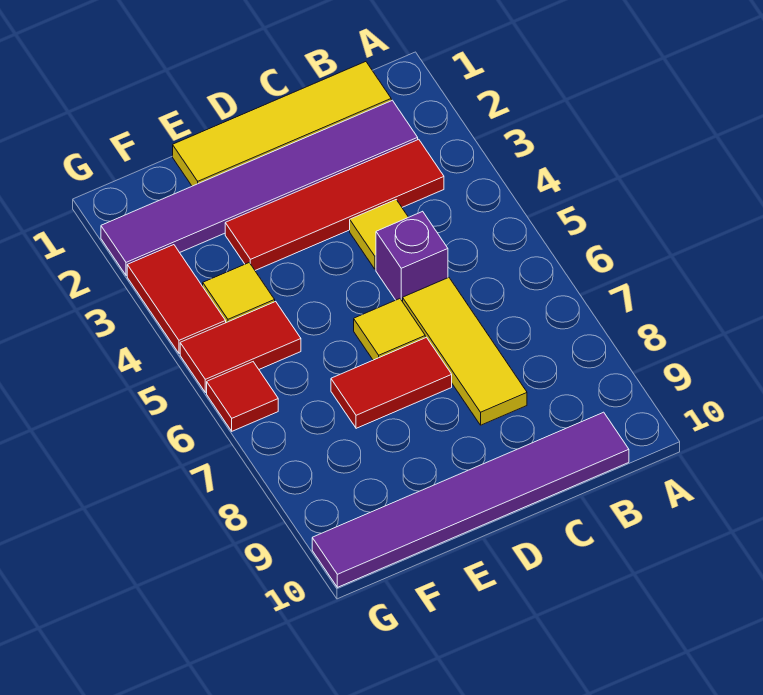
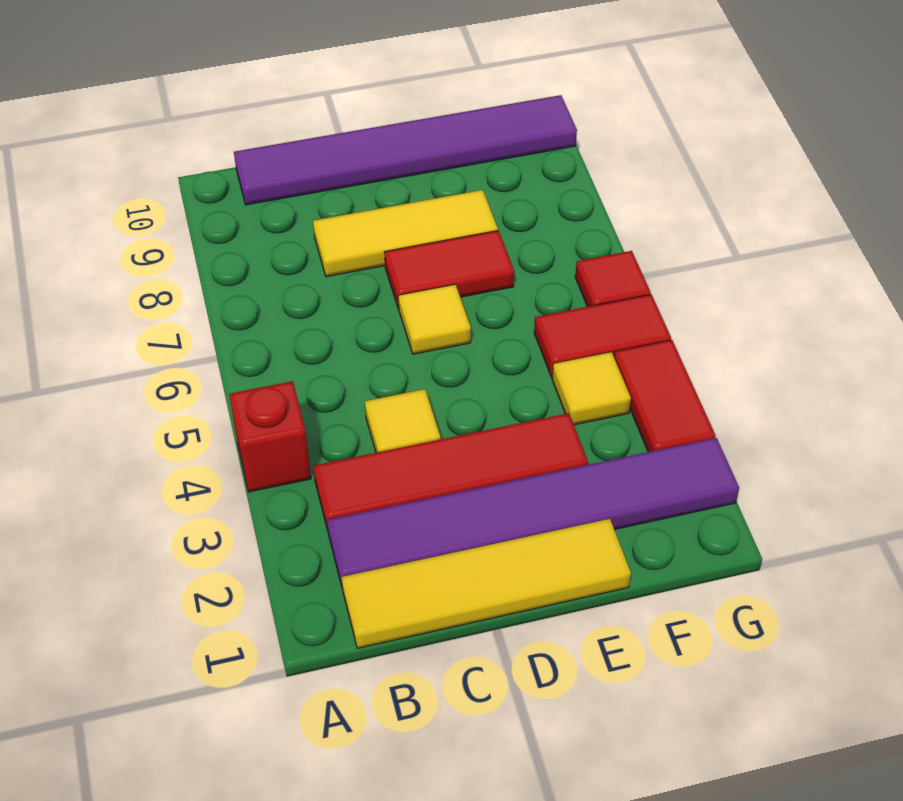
none -> red 1x1 brick [229,381,311,492]
purple 1x1 brick [376,211,448,302] -> none
yellow 1x3 tile [403,278,527,425] -> yellow 1x3 tile turned to [313,190,498,277]

